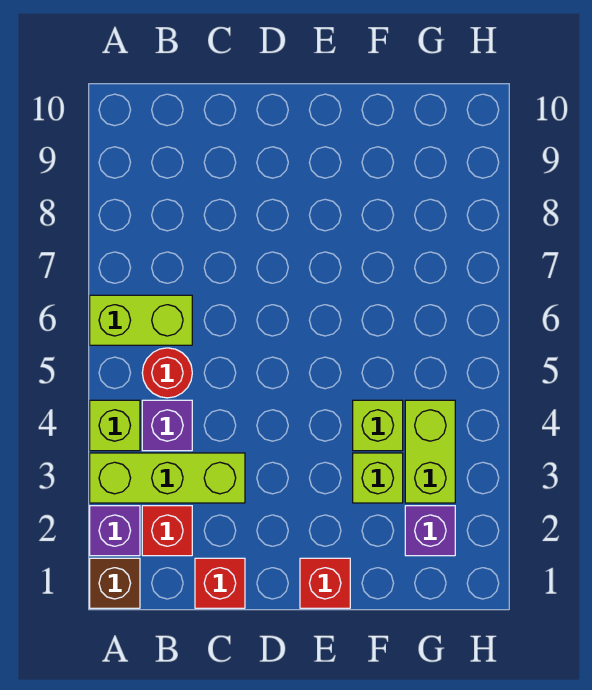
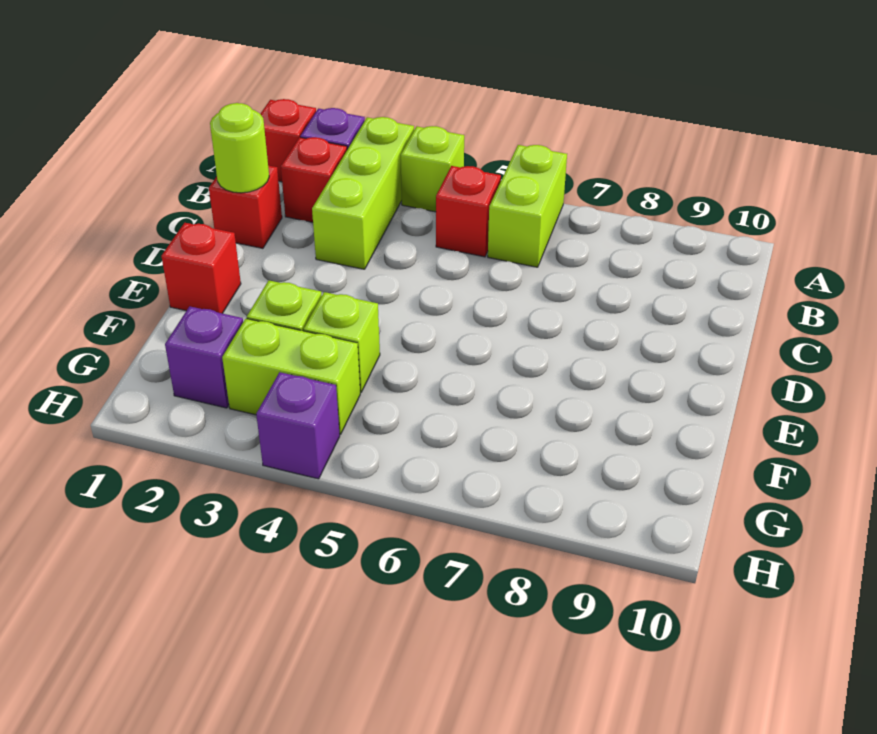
brown 1x1 brick [90,558,140,608] -> red 1x1 brick [261,99,316,182]
purple 1x1 brick [142,400,192,451] -> purple 1x1 brick moved to [256,372,340,479]
red 1x1 round brick [142,348,192,398] -> red 1x1 brick [436,166,501,257]
none -> lime 1x1 round brick [210,103,269,193]

